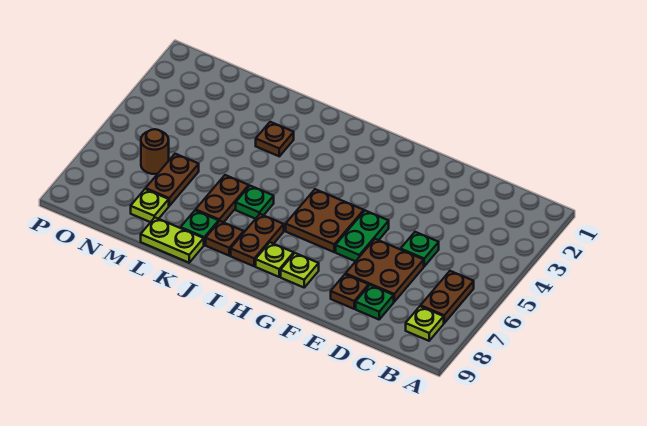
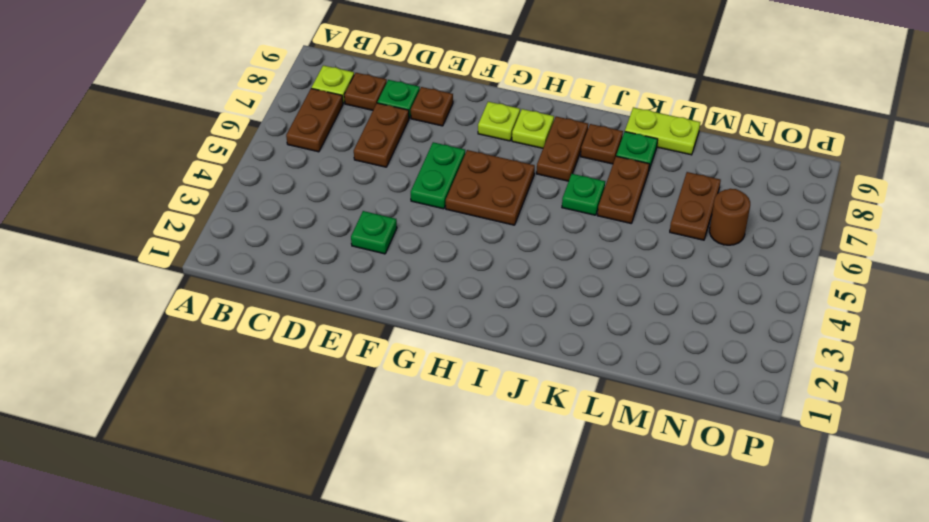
green 1x1 plate [401,232,439,266] -> green 1x1 plate moved to [351,211,397,254]
brown 2x2 plate [346,239,424,302] -> brown 1x2 plate [354,103,409,167]
brown 1x1 plate [256,122,294,156] -> brown 1x1 plate moved to [344,73,387,110]
lime 1x1 plate [131,189,169,222] -> none

